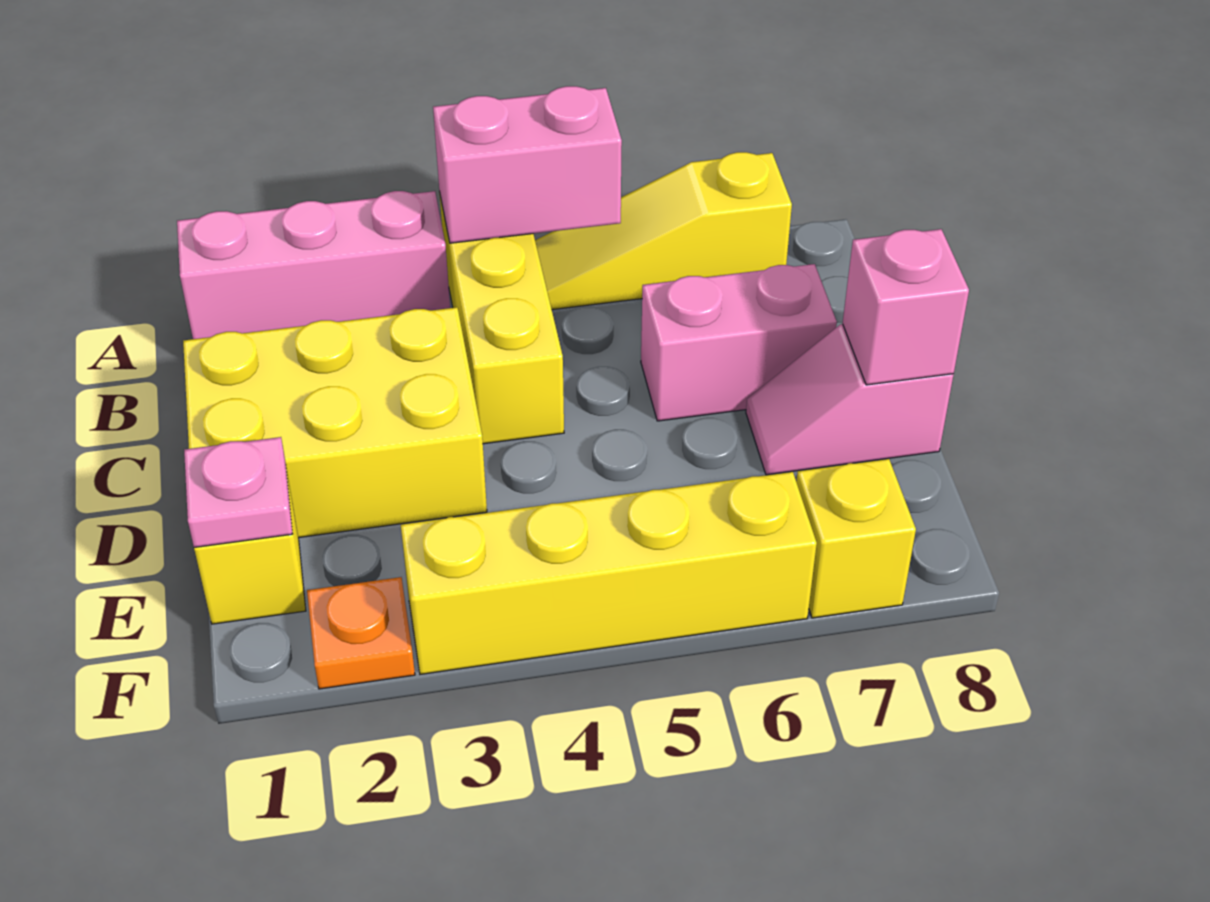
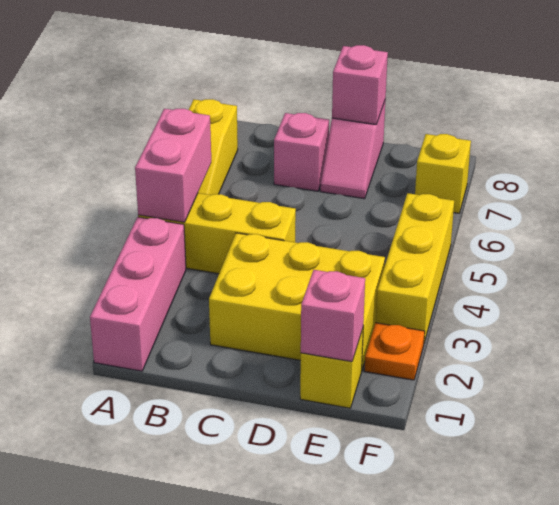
yellow 2x3 brick [183,307,487,538] -> yellow 2x3 brick turned to [209,233,385,371]
pink 1x2 brick [641,264,837,421] -> pink 1x1 brick [274,113,329,191]
pink 1x1 plate [184,437,293,547] -> pink 1x1 brick [301,270,365,362]
yellow 1x4 brick [401,472,817,674] -> yellow 1x3 brick [376,193,454,342]

